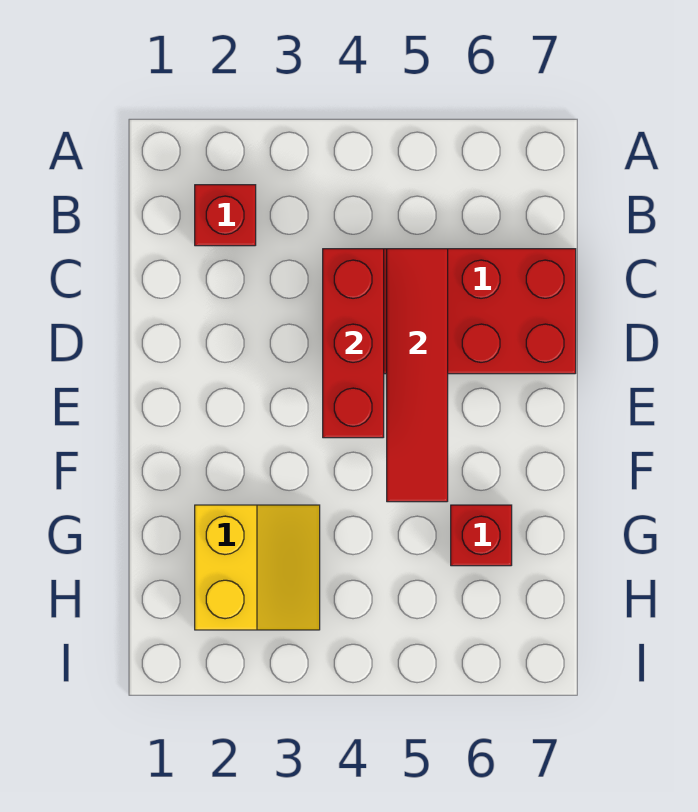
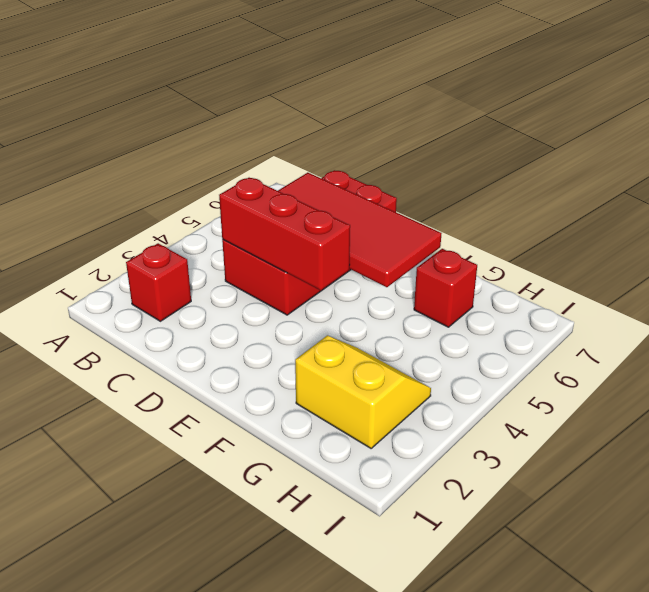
red 1x4 tile [387,249,448,502] -> red 2x4 tile [278,173,442,287]

